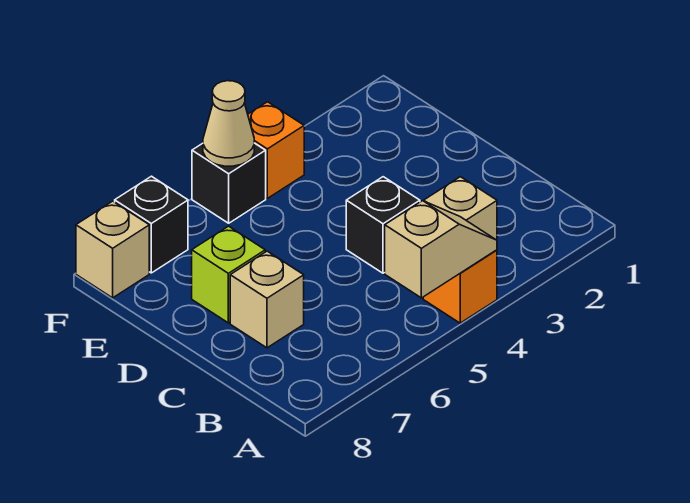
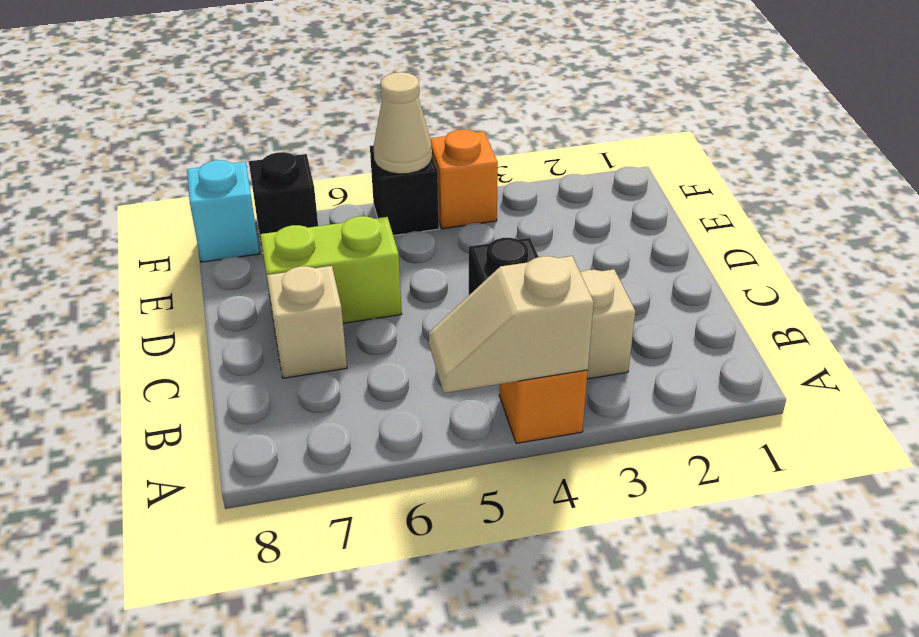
tan 1x2 slope [385,201,497,298] -> tan 1x2 slope turned to [429,256,594,393]
lime 1x1 brick [192,226,265,323] -> lime 1x2 brick [260,216,402,323]
tan 1x1 brick [76,201,149,298] -> cyan 1x1 brick [187,160,260,262]

